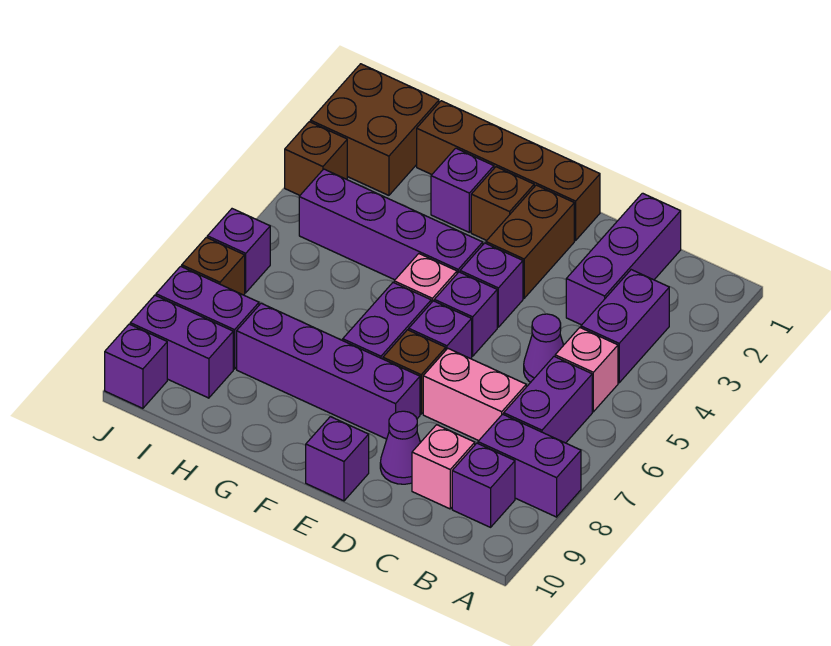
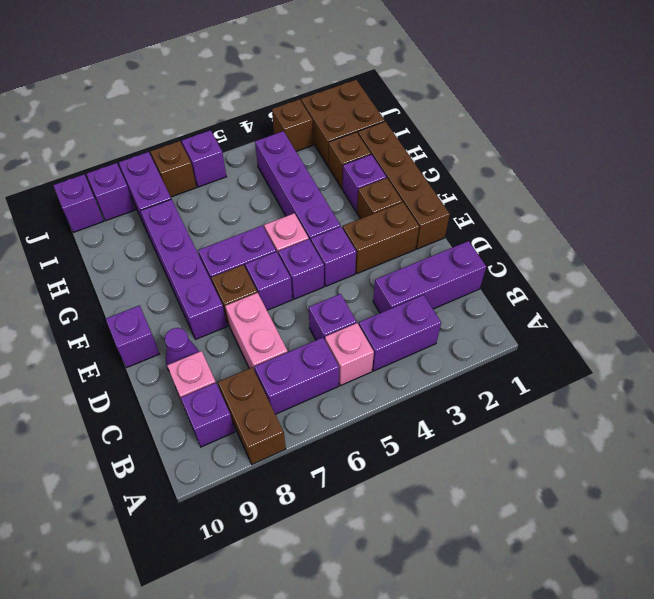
purple 1x2 brick [478,414,581,517] -> brown 1x2 brick [218,367,286,464]
purple 1x1 cone [524,314,563,382] -> purple 1x1 brick [309,294,357,340]
none -> brown 1x1 brick [329,132,371,189]
purple 1x2 brick [130,295,233,398] -> purple 1x1 brick [86,163,135,221]

